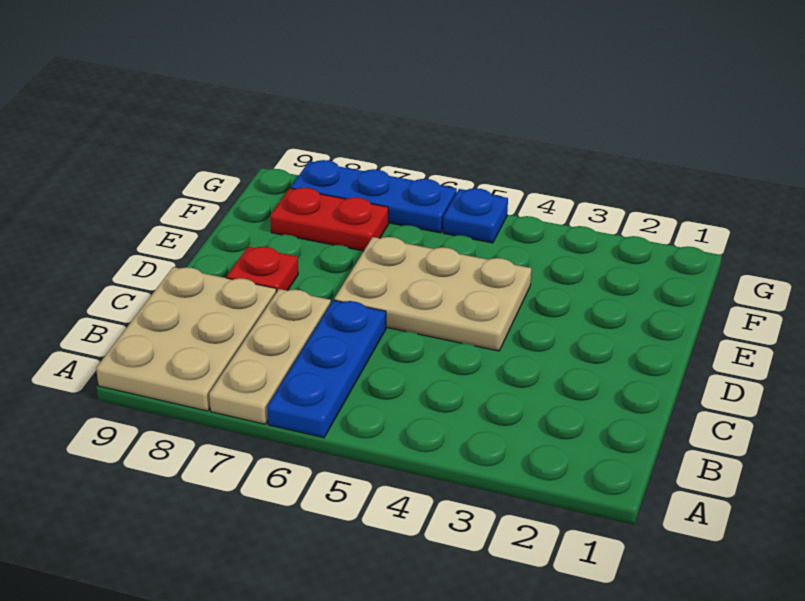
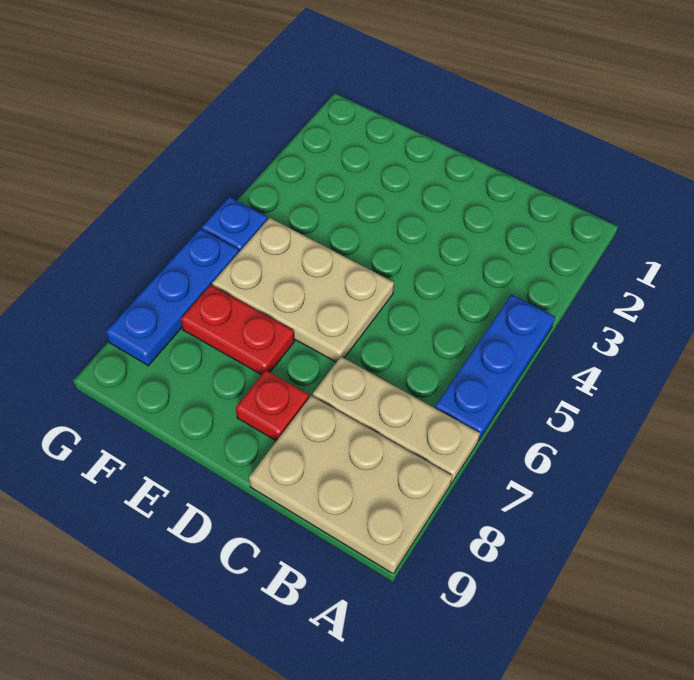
blue 1x3 plate [267,300,386,438] -> blue 1x3 plate turned to [435,295,555,441]
tan 2x3 plate [334,237,531,351] -> tan 2x3 plate turned to [212,218,394,362]
red 1x2 plate [270,188,389,251] -> red 1x2 plate turned to [181,285,295,375]

